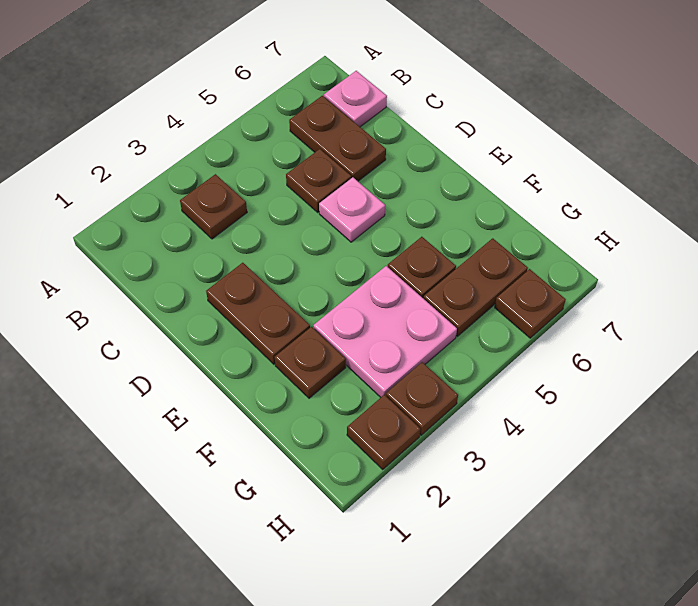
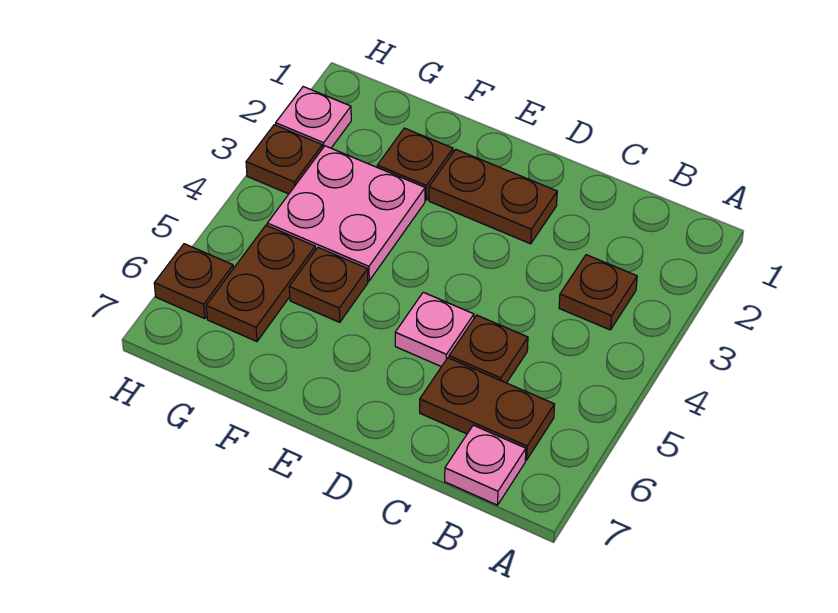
brown 1x1 plate [347,395,420,469] -> pink 1x1 plate [276,87,351,149]

